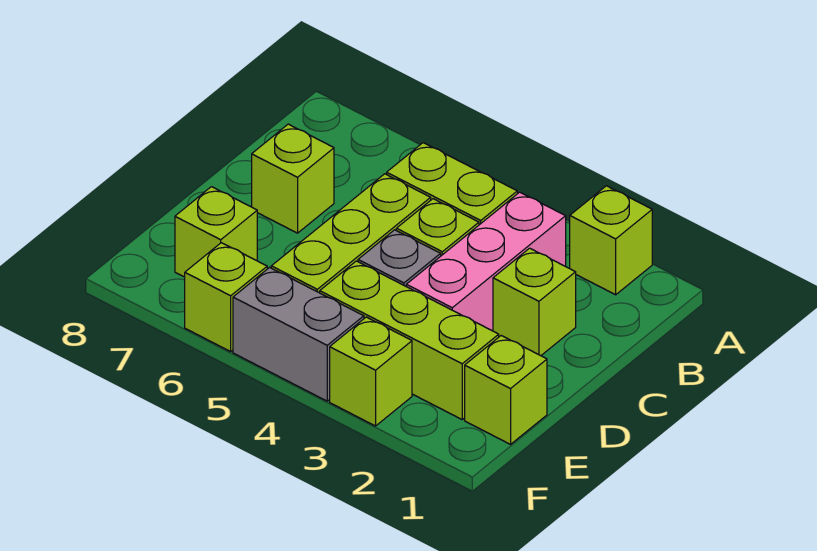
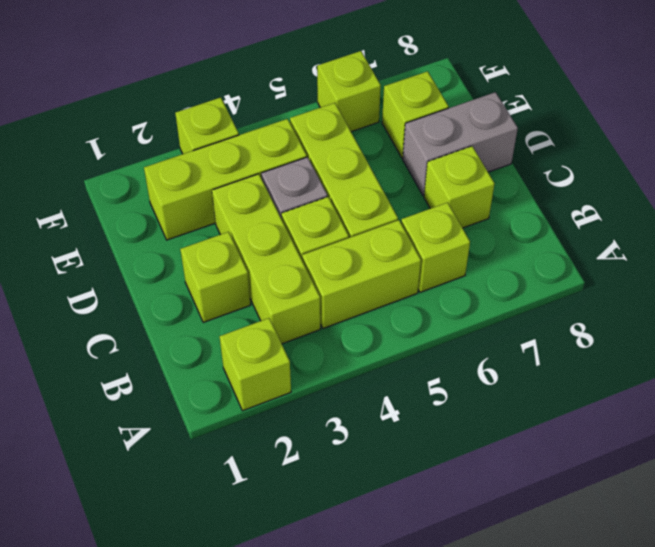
pink 1x3 brick [406,192,566,331] -> lime 1x3 brick [212,174,320,344]
lime 1x1 brick [465,336,547,444] -> lime 1x1 brick moved to [401,203,470,292]
grey 1x2 brick [233,267,364,401] -> grey 1x2 brick moved to [403,92,518,195]

